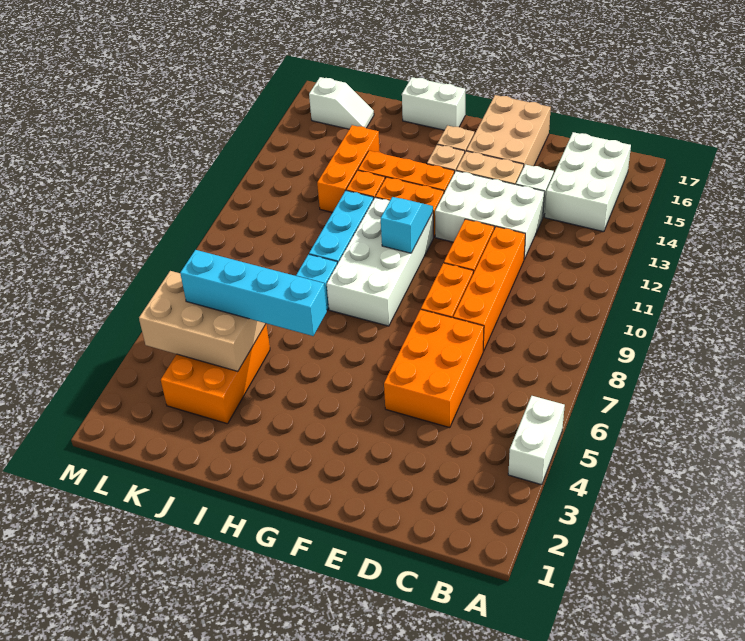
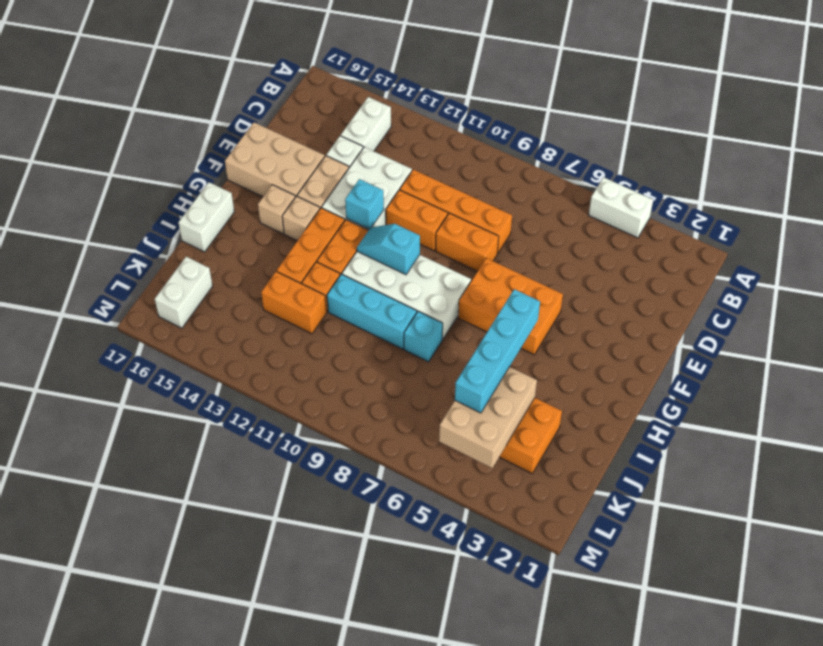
white 2x3 brick [545,132,631,232] -> white 1x2 brick [341,97,391,151]
orange 2x3 brick [384,309,484,428] -> orange 2x3 brick moved to [458,258,563,355]
none -> cyan 1x1 brick [345,179,384,229]
orange 1x3 brick [317,125,380,212] -> orange 1x2 brick [261,271,326,334]
white 1x2 slope [309,77,374,129] -> white 1x2 brick [155,257,213,328]

